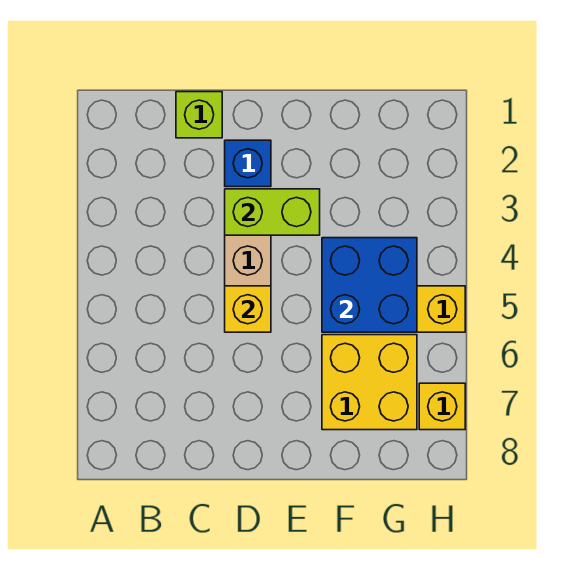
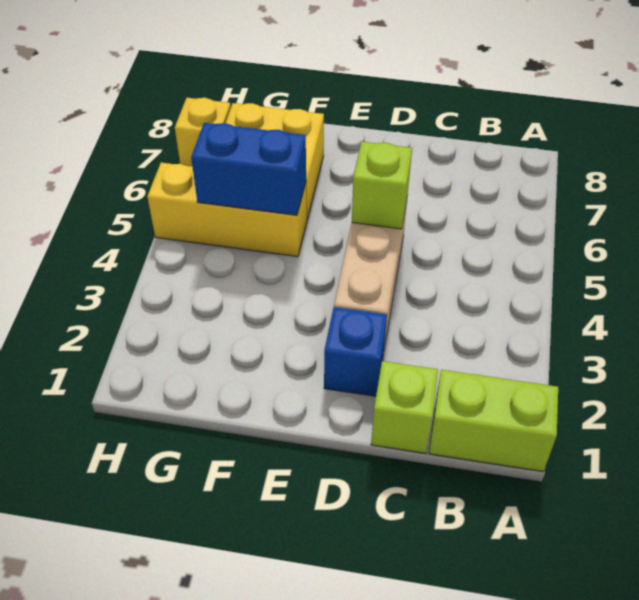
lime 1x2 brick [225,189,320,235] -> lime 1x2 brick moved to [429,370,558,472]
yellow 1x1 brick [225,286,271,332] -> lime 1x1 brick [352,142,412,229]
blue 2x2 brick [322,238,417,332] -> blue 1x2 brick [191,123,306,215]

